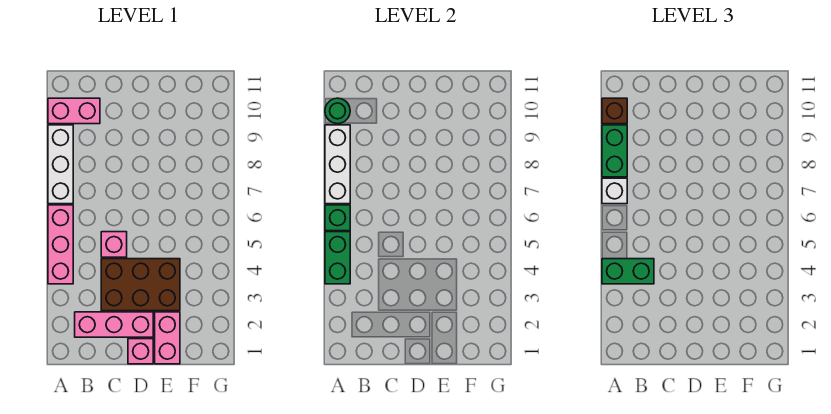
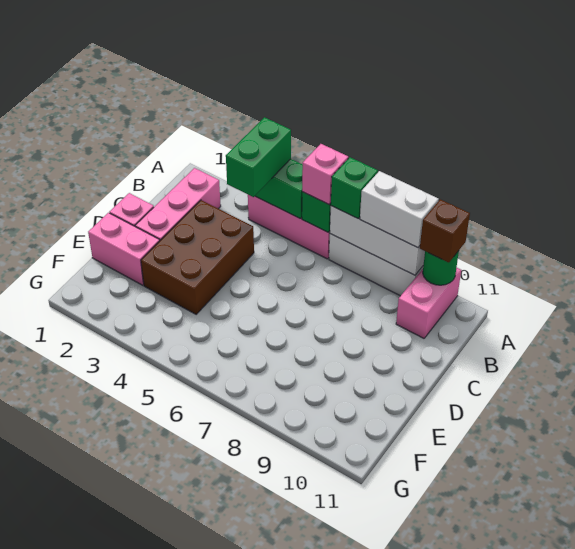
white 1x1 brick [602,178,627,204] -> green 1x1 brick [331,157,378,218]
green 1x2 brick [602,125,627,177] -> white 1x2 brick [360,171,439,248]
pink 1x1 brick [101,232,127,257] -> pink 1x1 brick moved to [302,144,348,204]

